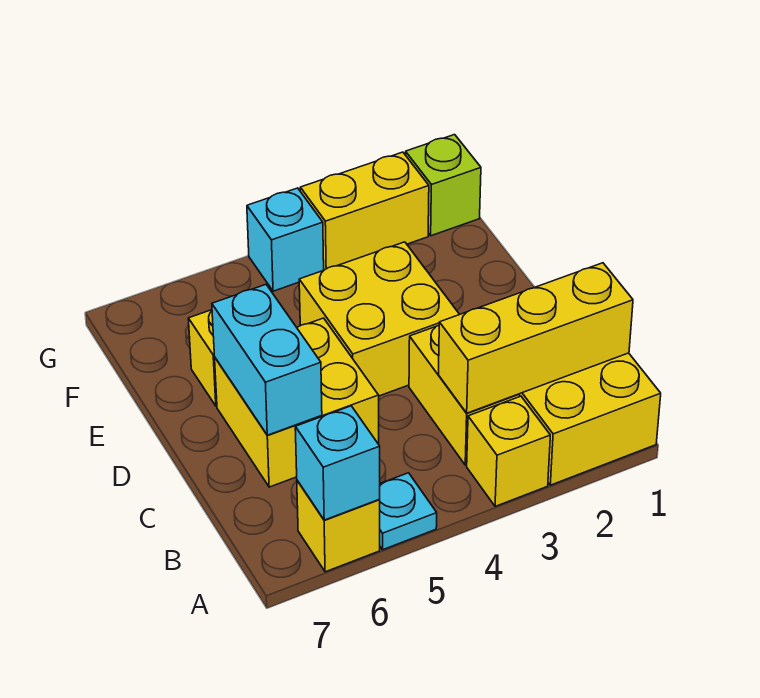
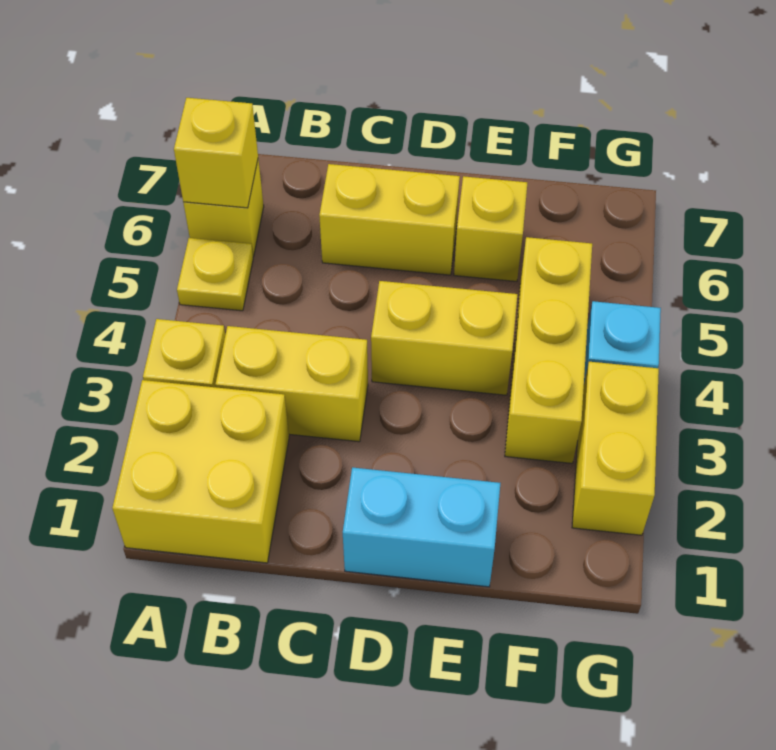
cyan 1x1 plate [380,473,437,550] -> yellow 1x1 plate [177,238,253,311]
cyan 1x1 brick [295,406,380,520] -> yellow 1x1 brick [174,98,258,208]
yellow 1x3 brick [438,263,633,413] -> yellow 1x3 brick moved to [505,237,592,463]
yellow 2x2 brick [215,318,379,487] -> yellow 1x2 brick [319,164,460,275]
cyan 1x2 brick [212,285,322,435] -> cyan 1x2 brick moved to [343,467,500,587]
yellow 2x2 brick [299,242,460,396] -> yellow 1x2 brick [371,281,517,395]
lime 1x1 brick [406,135,481,236] -> none

